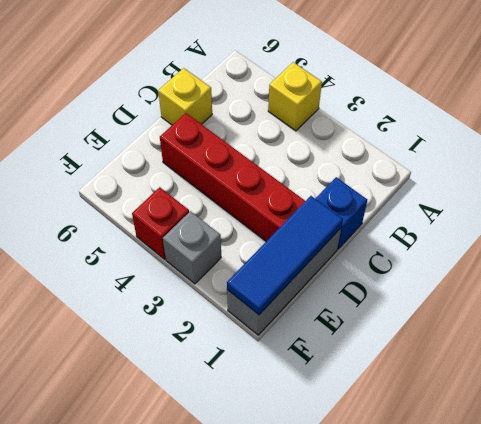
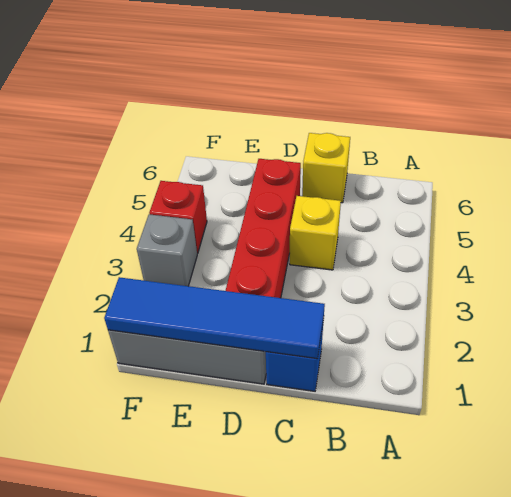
yellow 1x1 brick [268,62,322,131] -> yellow 1x1 brick moved to [290,196,341,270]
blue 1x3 tile [227,196,343,315] -> blue 1x4 tile [104,277,325,359]

